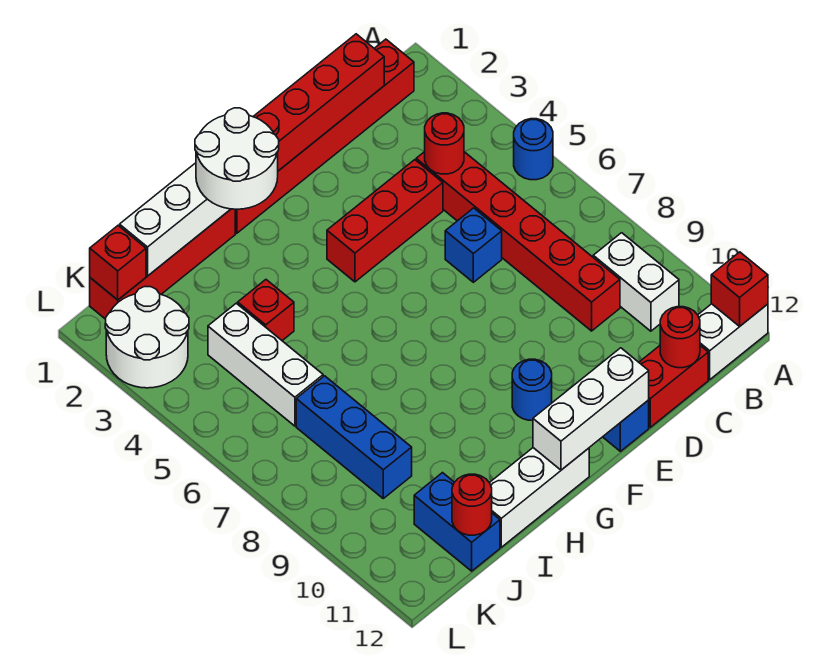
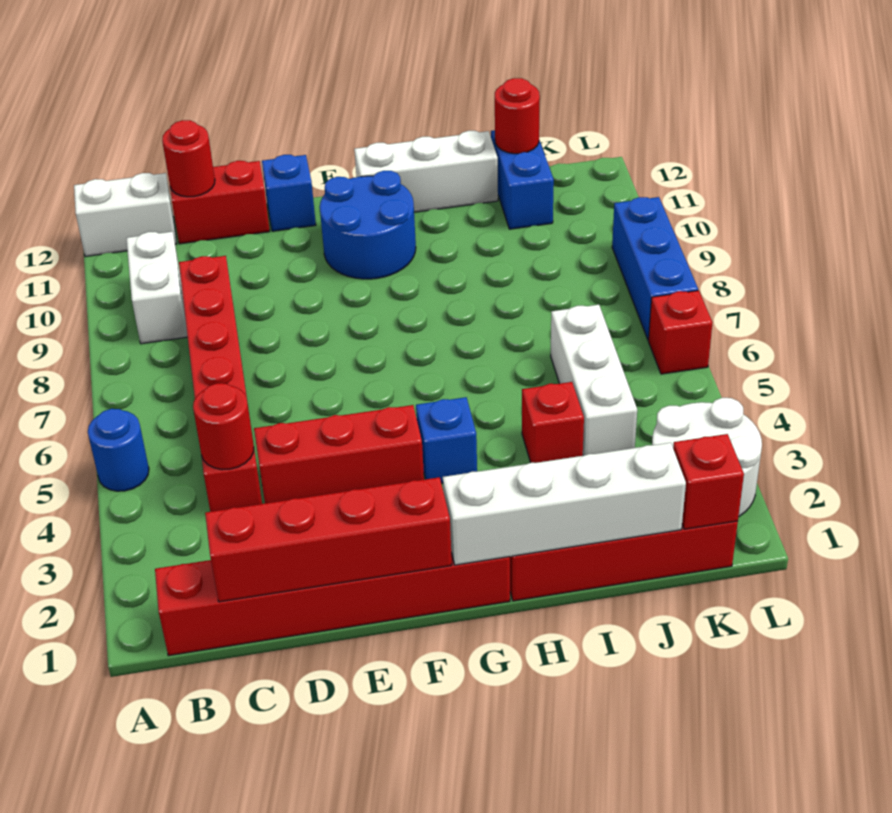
red 1x1 brick [711,252,768,326] -> red 1x1 brick moved to [649,290,713,374]
blue 1x1 brick [445,208,502,282] -> blue 1x1 brick moved to [416,397,477,483]
white 1x3 brick [533,348,649,470] -> none
blue 1x1 round brick [512,359,552,420] -> blue 2x2 round brick [320,171,416,279]
white 2x2 round brick [195,108,279,209] -> none
blue 1x3 brick [296,376,412,498] -> blue 1x3 brick moved to [612,197,698,340]

